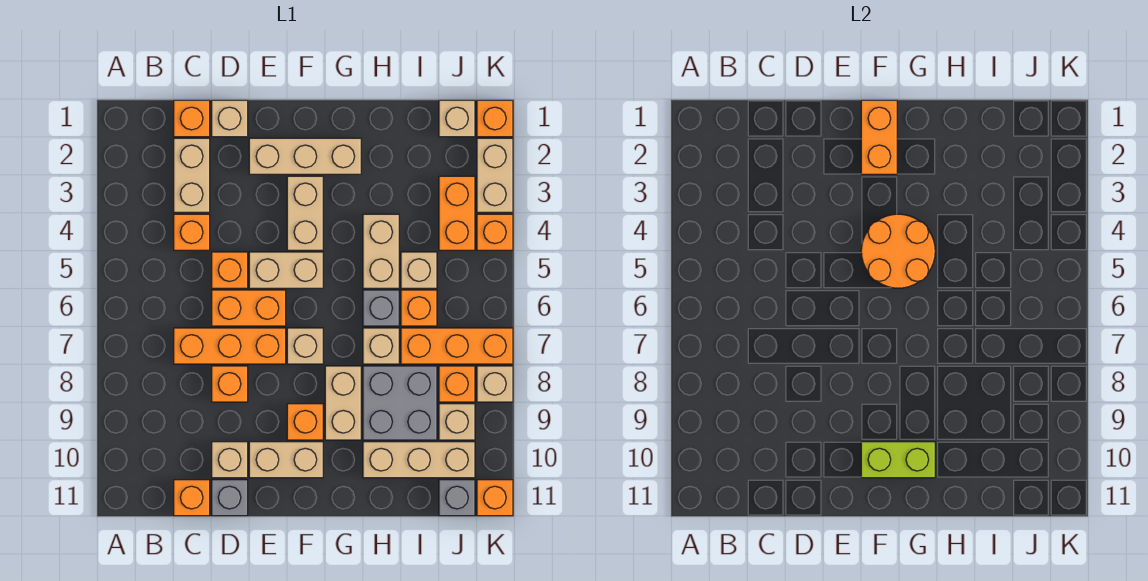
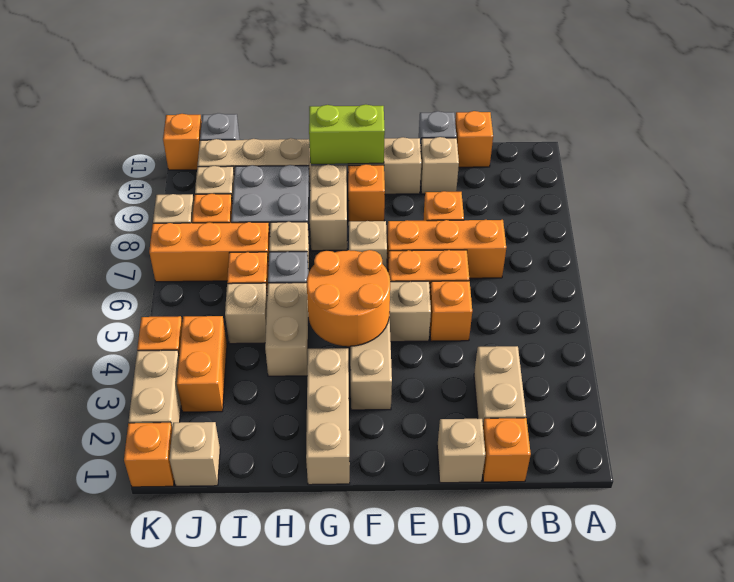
orange 1x1 brick [174,214,210,250] -> none
tan 1x3 brick [249,138,361,174] -> tan 1x3 brick turned to [306,348,350,485]
orange 1x2 brick [861,100,897,174] -> none

